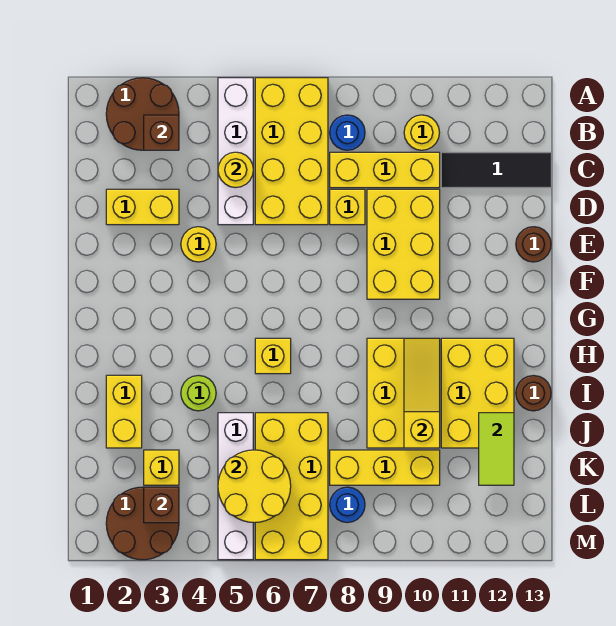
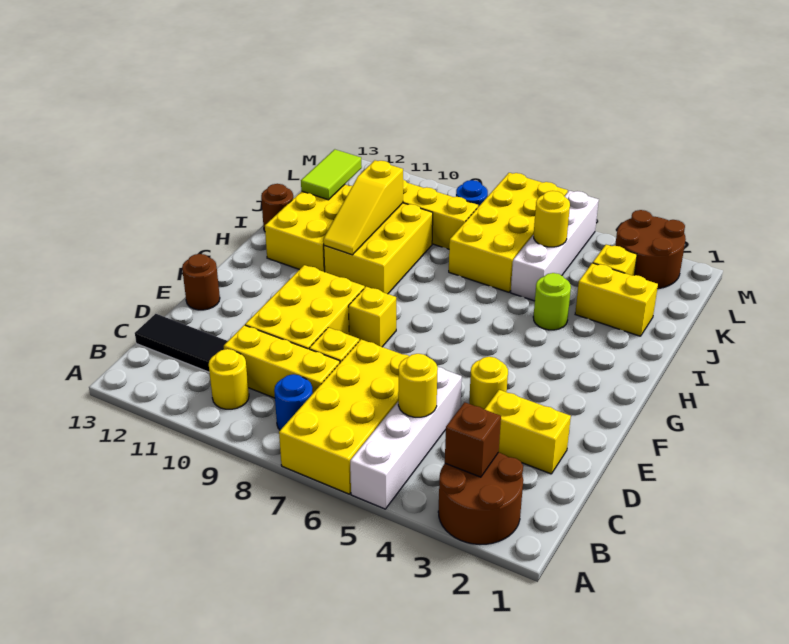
yellow 1x1 brick [255,338,291,374] -> yellow 1x1 brick moved to [348,287,396,347]
yellow 1x2 brick [106,375,142,448] -> yellow 1x2 brick turned to [575,263,658,336]
yellow 2x2 round brick [218,450,291,523] -> yellow 1x1 round brick [534,191,570,247]
brown 1x1 brick [144,487,179,523] -> none

